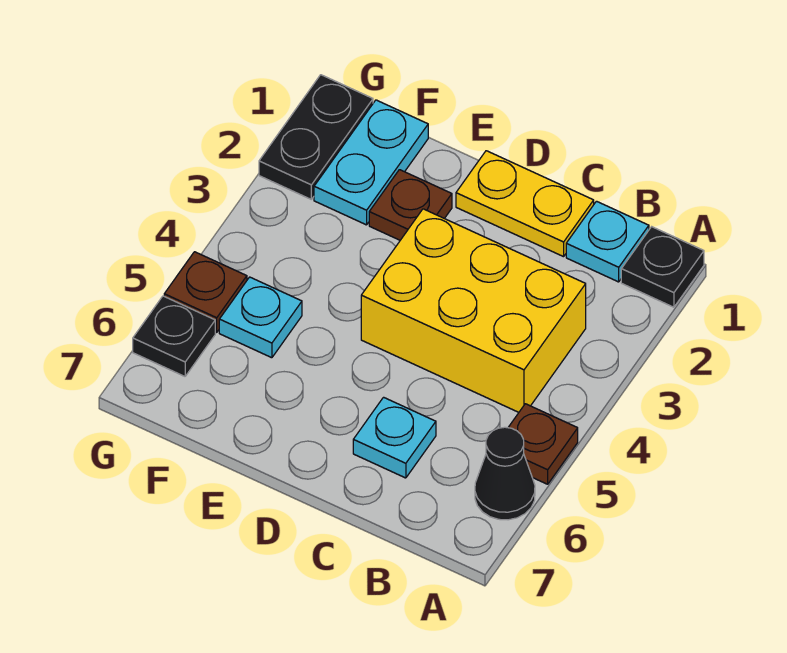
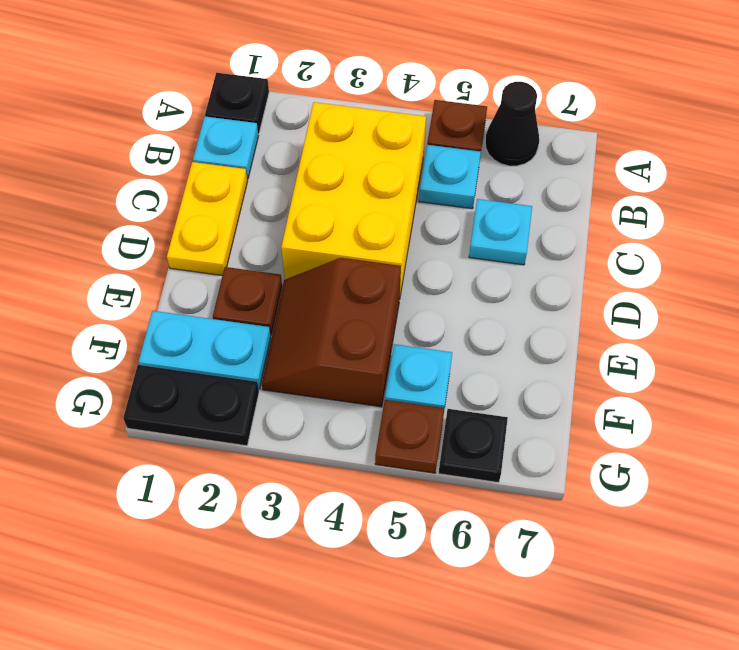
none -> cyan 1x1 plate [419,145,481,209]
none -> brown 2x2 slope [262,258,401,407]

